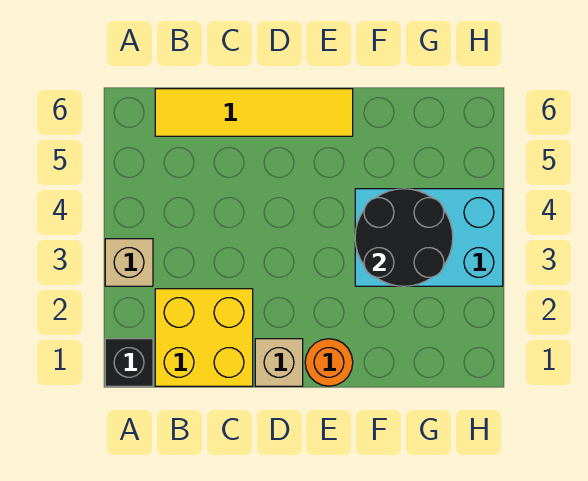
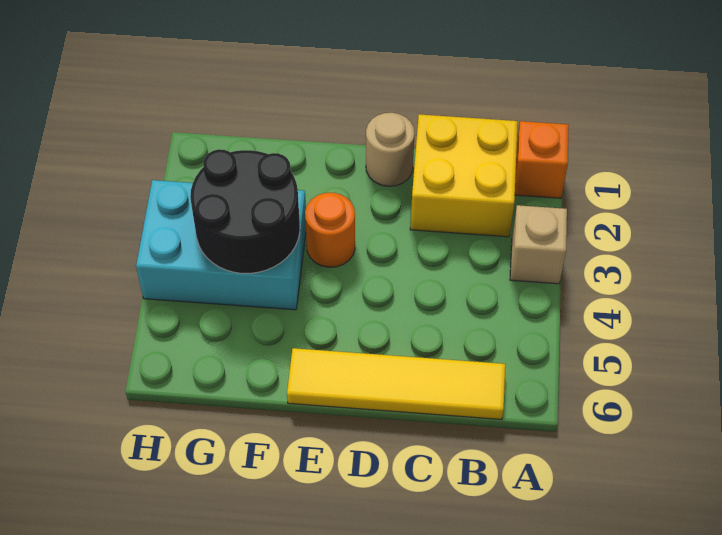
black 1x1 brick [105,339,153,386] -> orange 1x1 brick [515,121,569,198]
tan 1x1 brick [255,339,303,386] -> tan 1x1 round brick [366,113,415,186]
orange 1x1 round brick [305,339,353,386] -> orange 1x1 round brick moved to [305,193,355,267]

